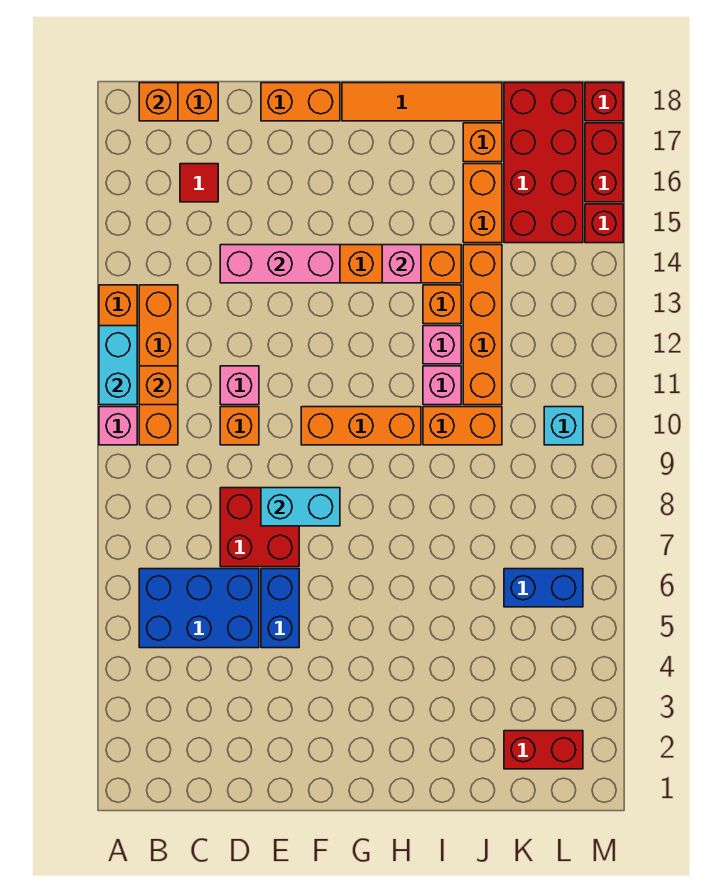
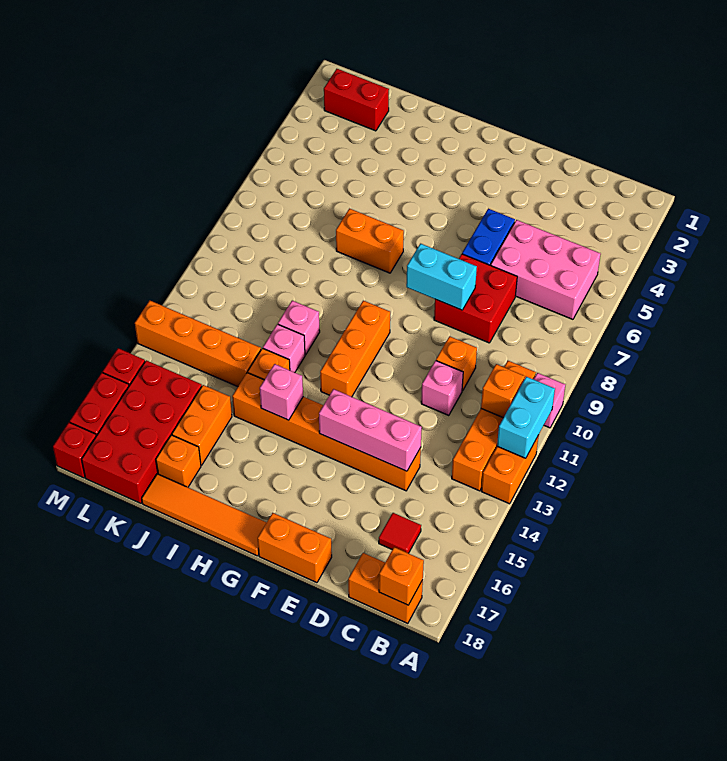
blue 2x3 brick [139,569,259,648] -> pink 2x3 brick [491,220,601,319]
orange 1x3 brick [301,407,421,445] -> orange 1x3 brick turned to [320,301,390,397]
orange 1x2 brick [423,407,502,445] -> orange 1x2 brick moved to [336,209,404,273]
orange 1x4 brick [463,245,502,405] -> orange 1x4 brick turned to [135,301,261,387]
blue 1x2 brick [504,569,583,607] -> none
cyan 1x1 brick [544,407,583,445] -> none

